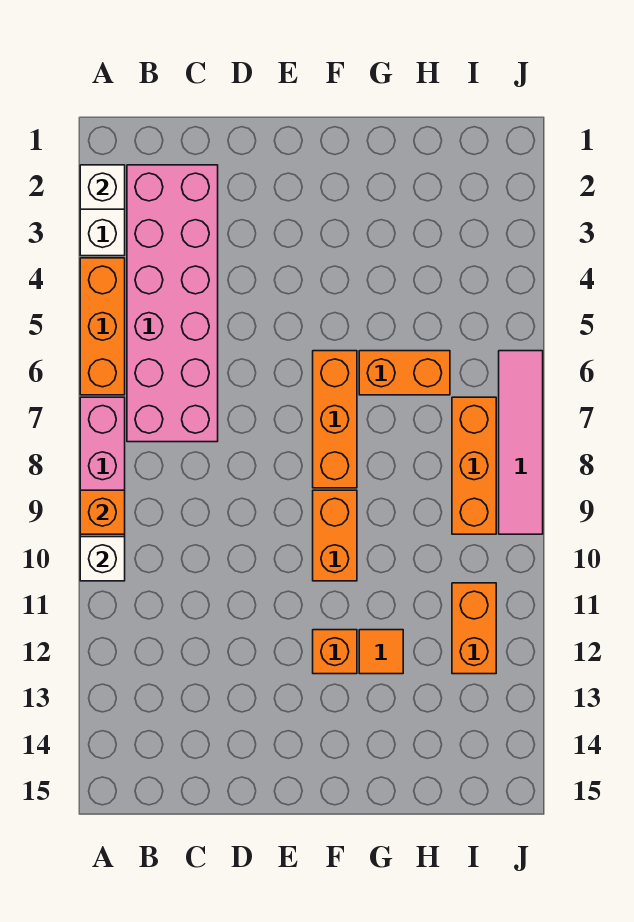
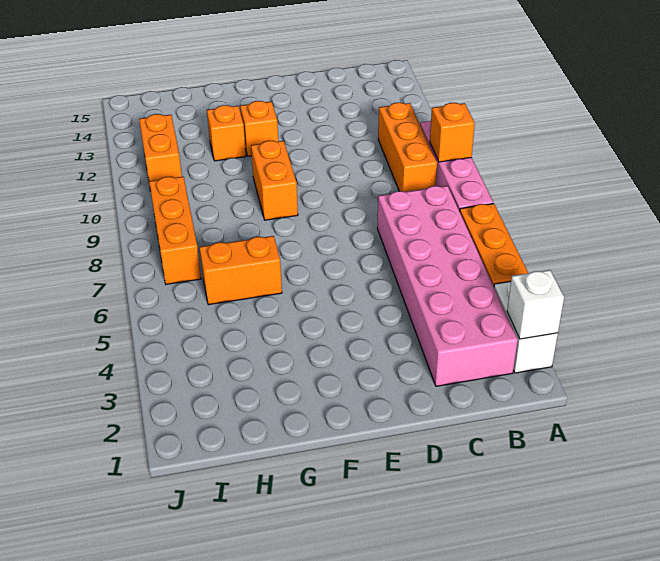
white 1x1 brick [80,537,125,581] -> none
orange 1x3 brick [313,351,357,488] -> orange 1x3 brick moved to [378,103,437,192]
orange 1x1 tile [359,630,403,674] -> orange 1x1 brick [207,105,246,161]
pink 1x4 tile [499,351,543,534] -> none

